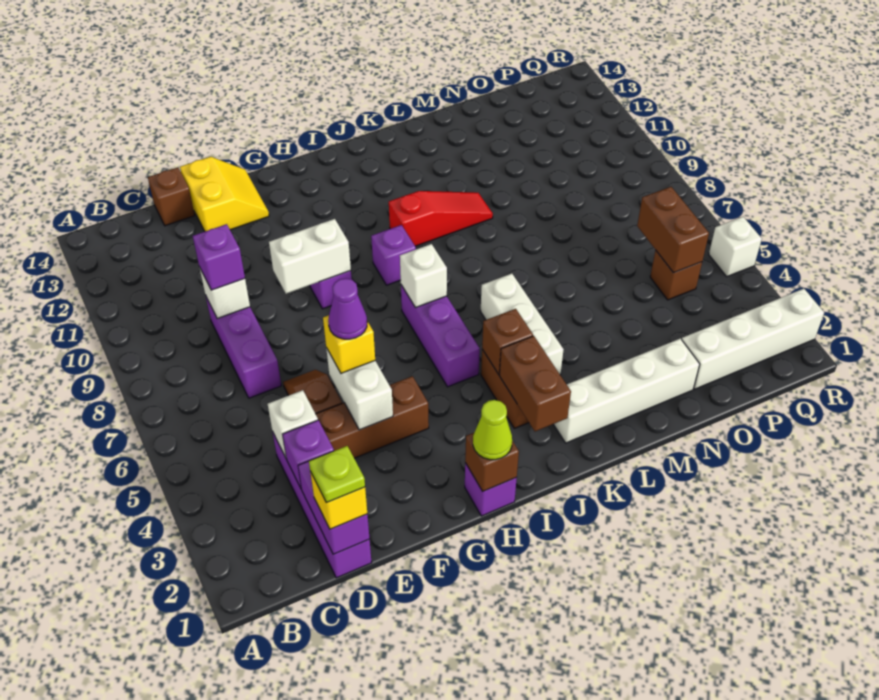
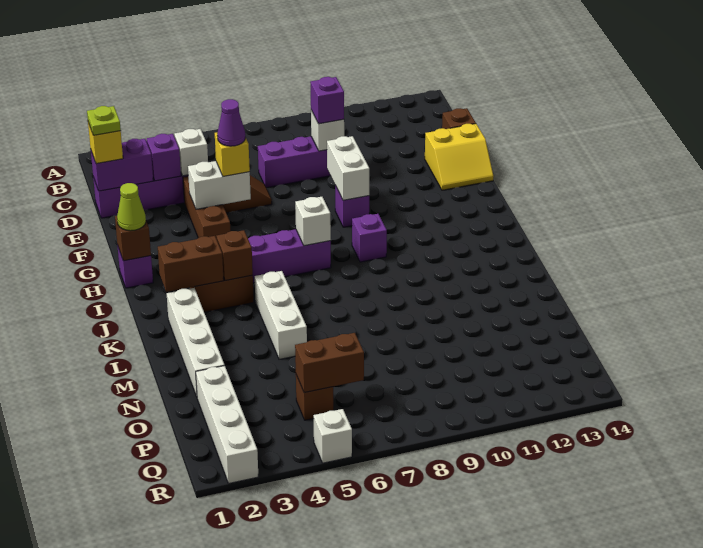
red 1x3 slope [389,191,493,246] -> none
white 1x3 brick [481,274,564,375] -> white 1x3 brick turned to [255,271,307,359]

